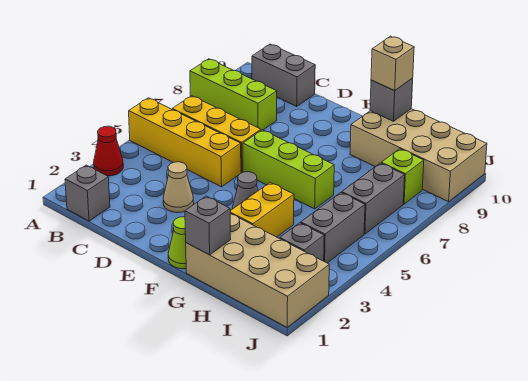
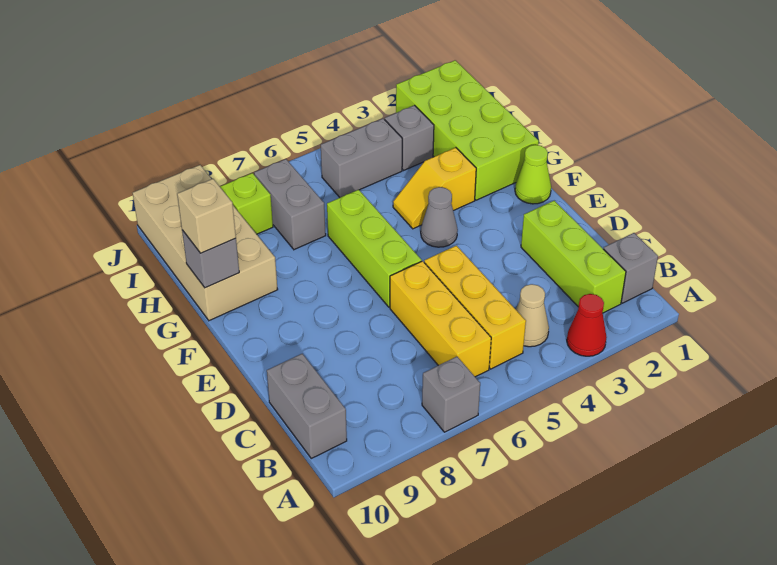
yellow 1x4 brick [129,98,241,187] -> yellow 1x3 brick [424,246,526,369]
lime 1x3 brick [190,59,277,130] -> lime 1x3 brick moved to [521,201,626,313]
tan 1x1 cone [163,162,194,213] -> tan 1x1 cone moved to [516,284,549,347]
tan 2x4 brick [186,214,329,327] -> lime 2x4 brick [396,60,539,200]
grey 1x1 brick [185,196,231,255] -> grey 1x1 brick moved to [422,357,480,432]
yellow 1x2 brick [230,183,294,237] -> yellow 1x2 slope [393,148,476,229]
grey 1x2 brick [342,163,405,234] -> grey 1x2 brick turned to [254,159,326,250]

